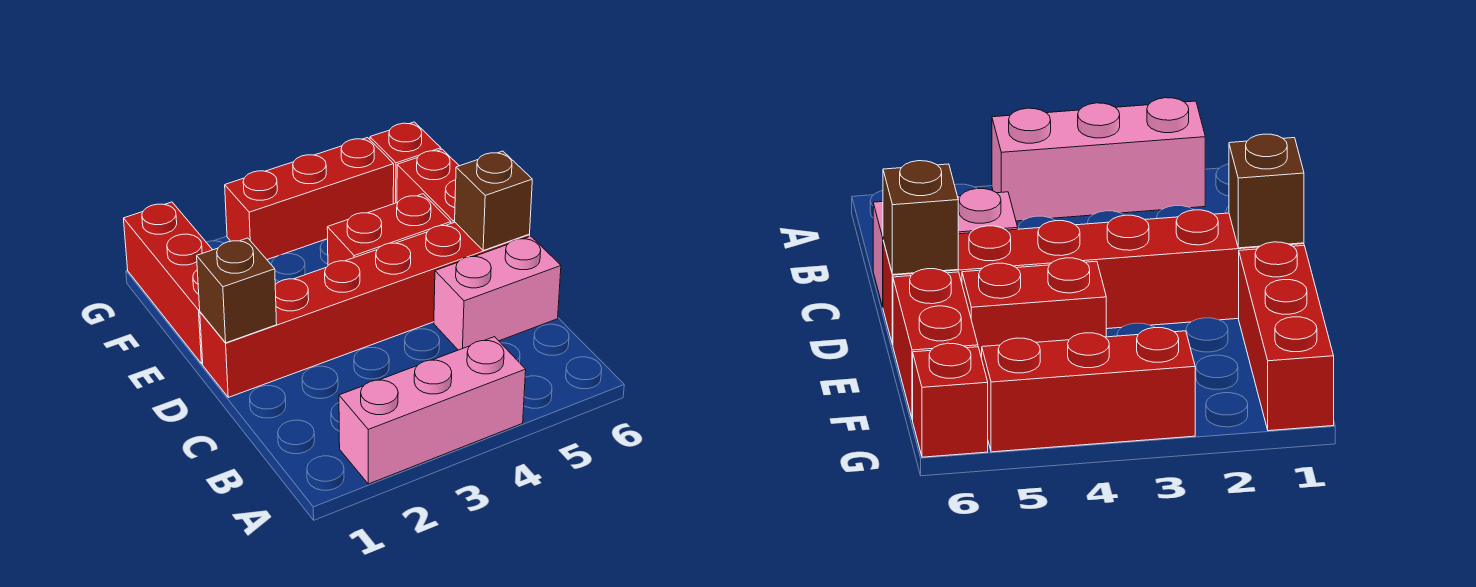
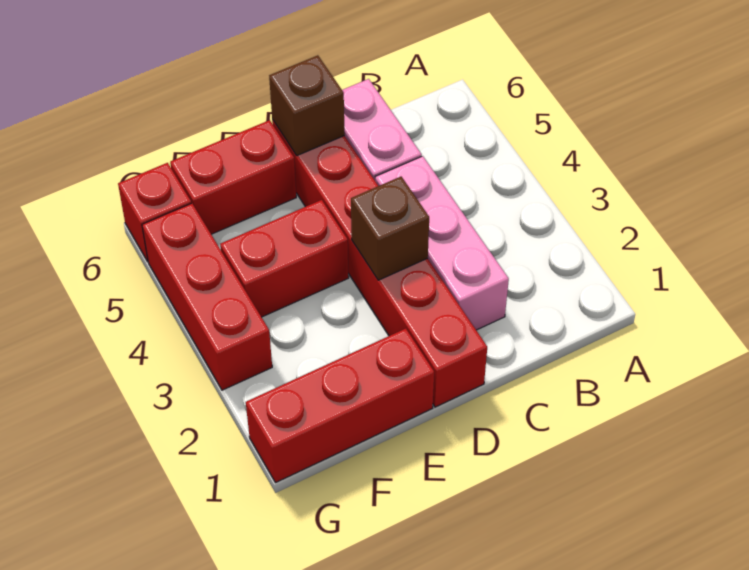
pink 1x3 brick [339,337,526,484] -> pink 1x3 brick moved to [375,156,509,330]
brown 1x1 brick [197,238,277,343] -> brown 1x1 brick moved to [351,177,429,280]
red 1x2 brick [327,194,451,265] -> red 1x2 brick turned to [220,200,349,317]

